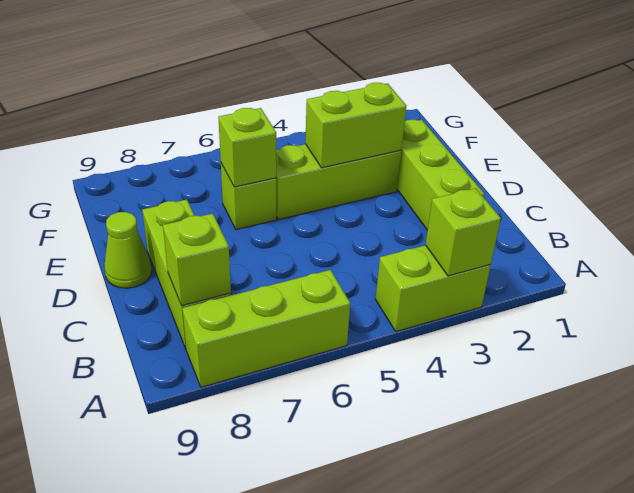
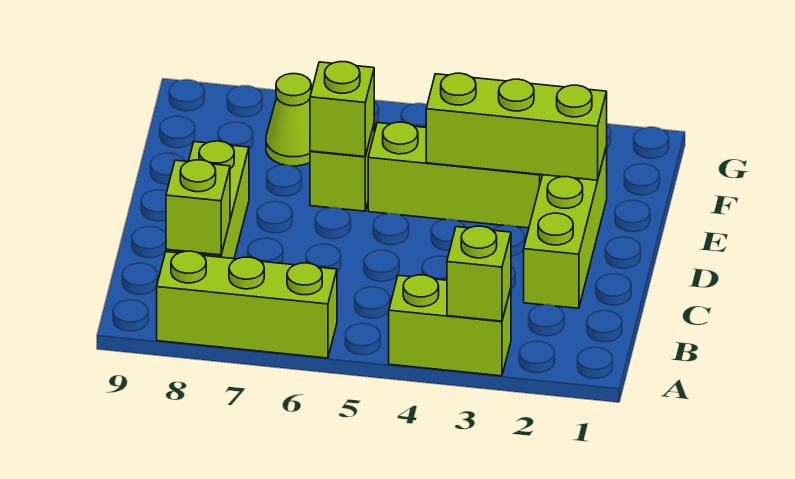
lime 1x1 cone [104,212,152,288] -> lime 1x1 cone moved to [266,74,311,166]
lime 1x2 brick [305,83,406,168] -> lime 1x3 brick [426,73,607,180]

